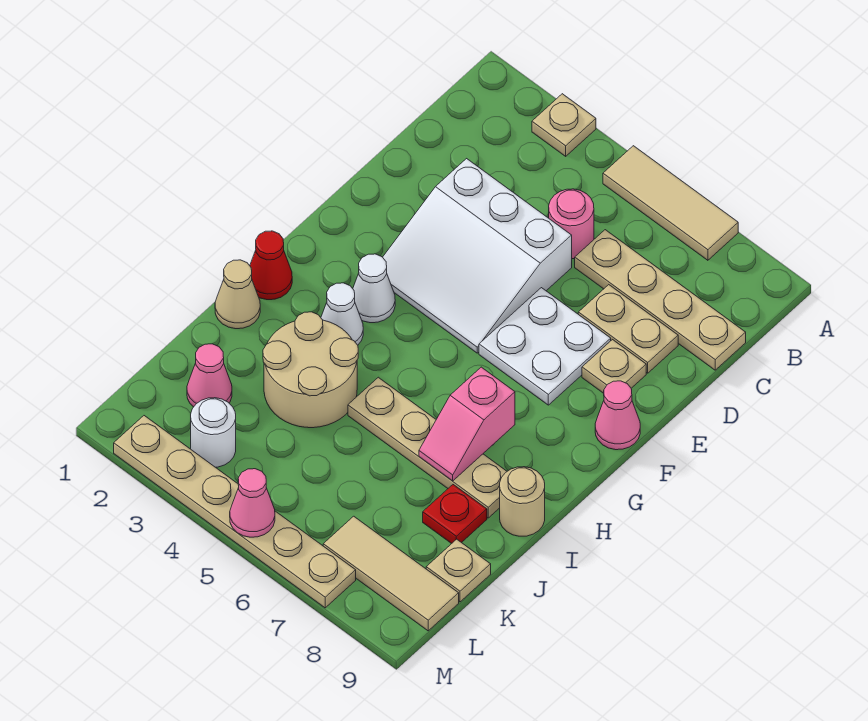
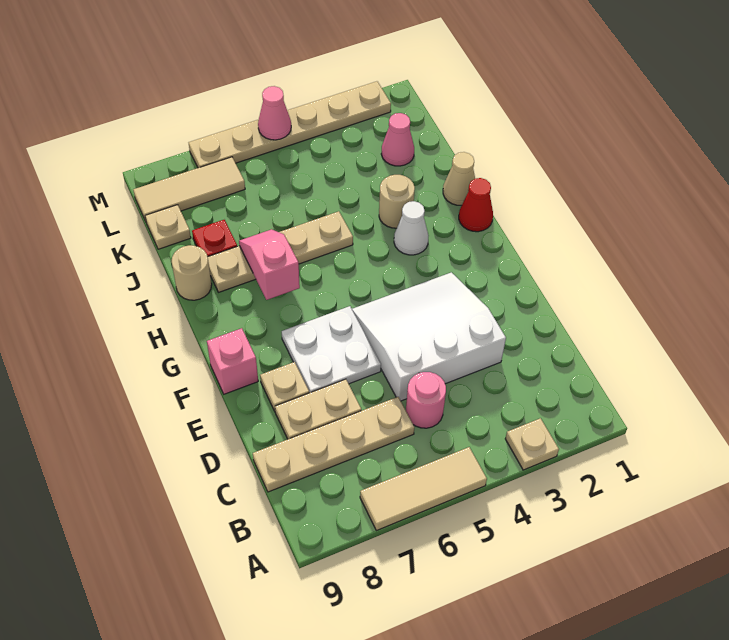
pink 1x1 cone [595,381,640,450] -> pink 1x1 brick [207,328,258,394]
white 1x1 cone [353,254,395,323] -> none
tan 2x2 round brick [263,312,358,428] -> tan 1x1 round brick [379,175,415,228]
white 1x1 round brick [191,398,236,467] -> none

